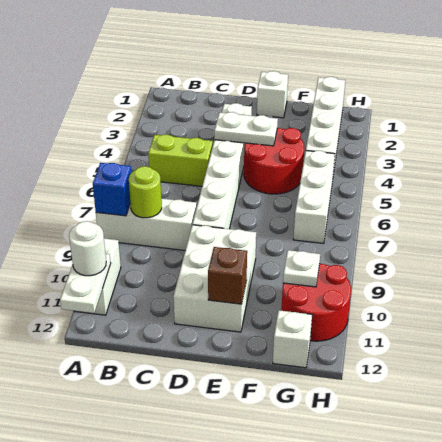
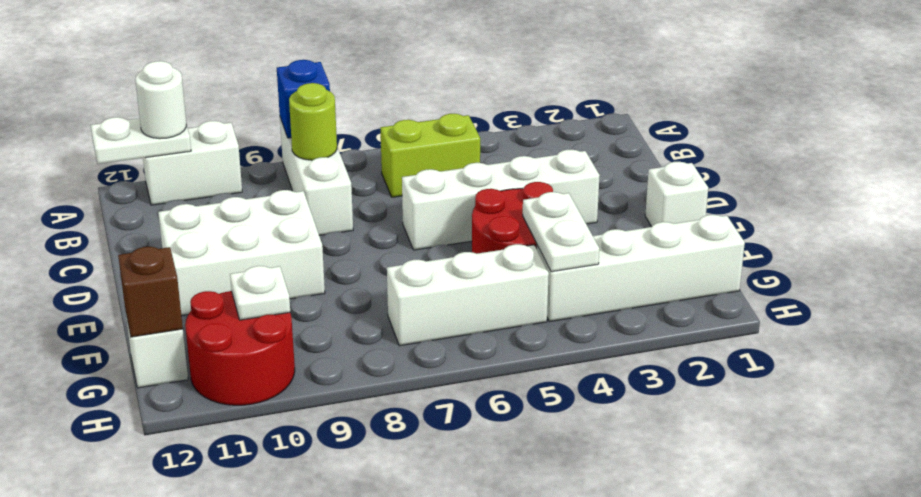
lime 1x2 brick [148,135,213,186] -> lime 1x2 brick turned to [380,114,480,197]
white 1x6 brick [193,103,252,229] -> white 1x4 brick [402,149,600,250]
white 1x2 plate [214,112,278,146] -> white 1x2 plate moved to [523,192,599,272]
brown 1x1 brick [208,247,247,304] -> brown 1x1 brick moved to [118,247,183,337]

